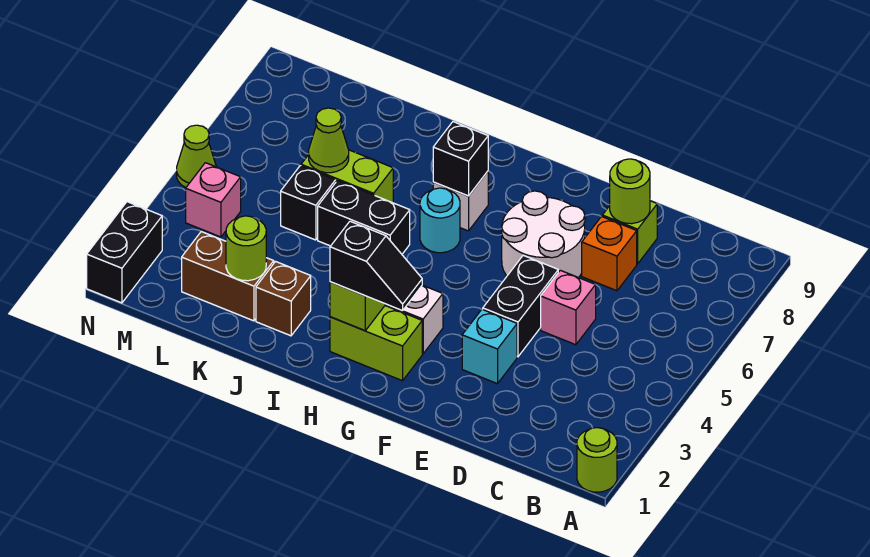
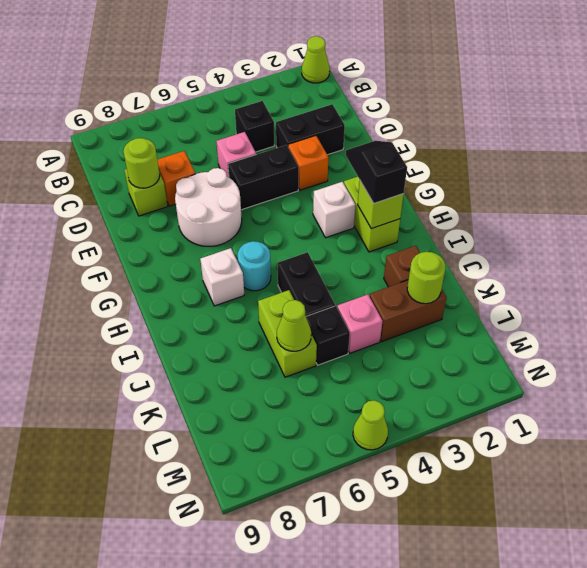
lime 1x1 round brick [577,428,617,492] -> lime 1x1 cone [302,36,330,83]
cyan 1x1 brick [462,309,517,384] -> orange 1x1 brick [288,136,329,190]
black 1x1 brick [433,122,488,196] -> black 1x1 brick moved to [235,101,274,152]
brown 1x2 brick [182,232,274,321] -> brown 1x2 brick turned to [369,280,447,342]
pink 1x1 brick [186,163,241,237] -> pink 1x1 brick moved to [337,295,382,353]
black 1x2 brick [87,202,162,303] -> black 1x2 brick moved to [276,104,345,155]

